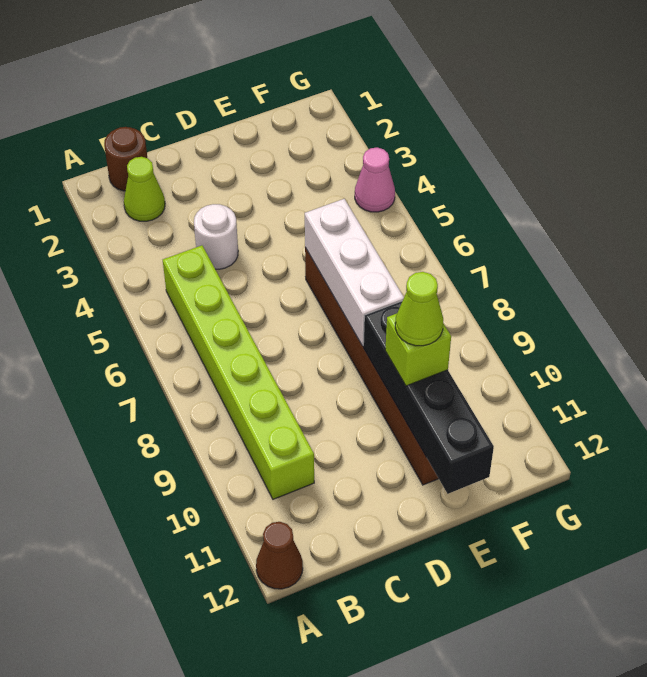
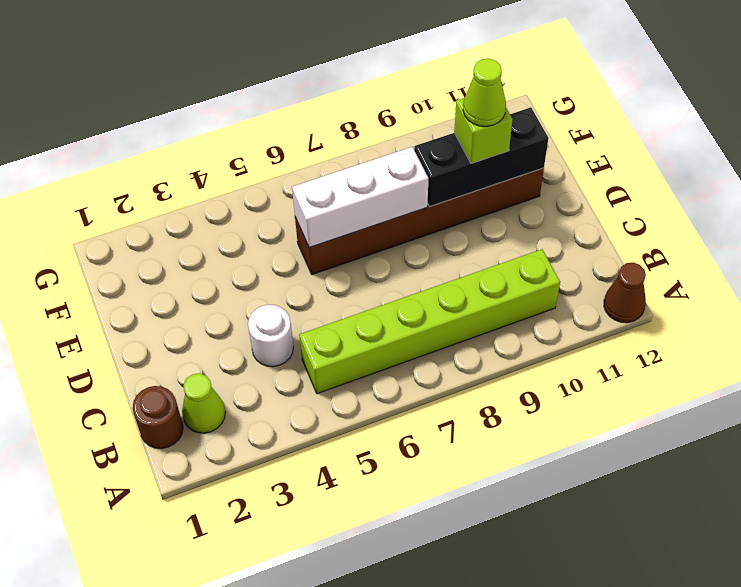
black 1x4 brick [363,301,494,494] -> black 1x3 brick [414,107,548,207]
pink 1x1 cone [355,148,395,212] -> none

